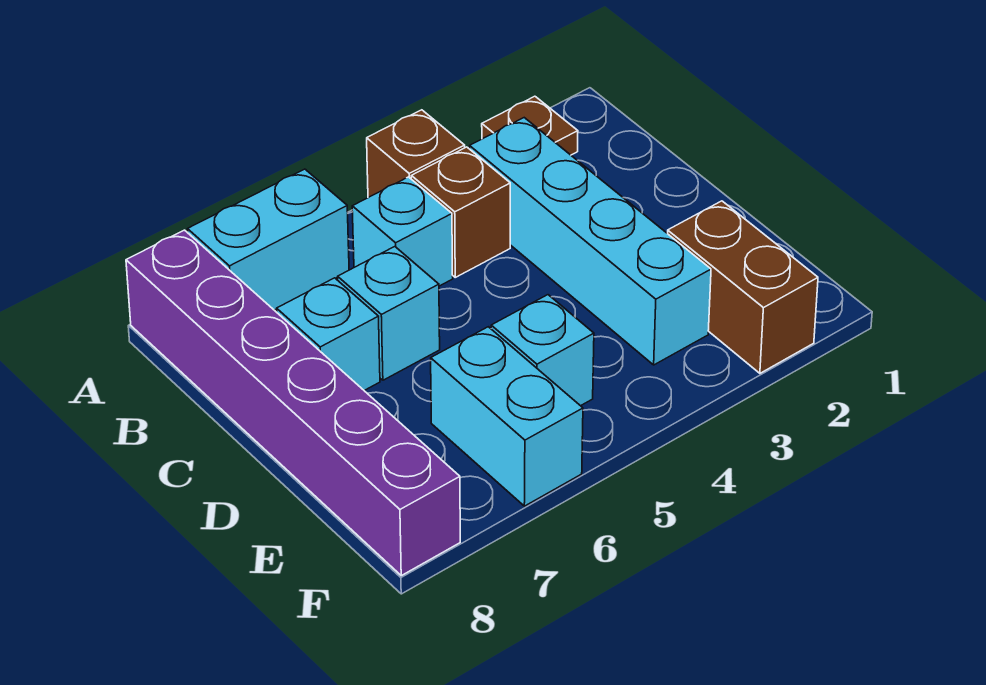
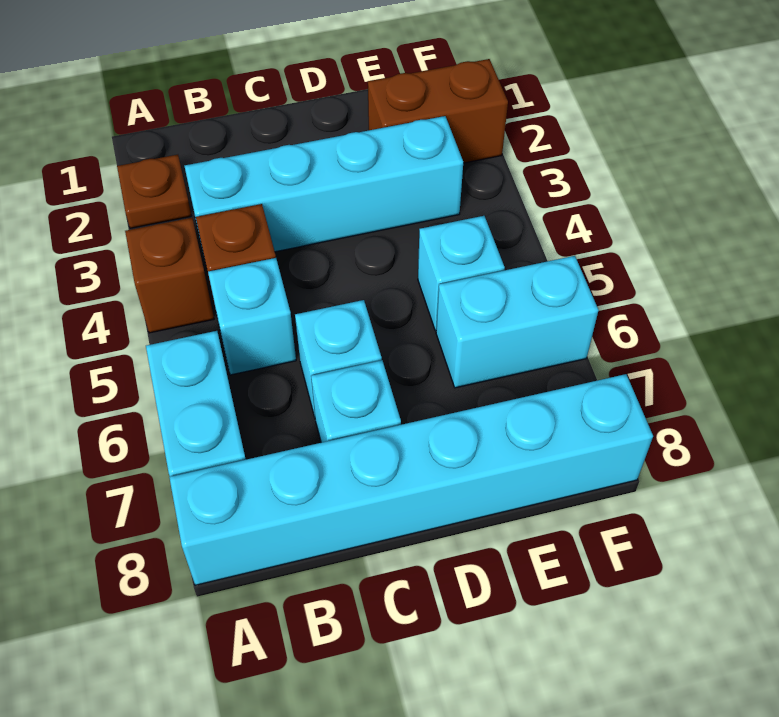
purple 1x6 brick [126,230,460,576] -> cyan 1x6 brick [169,374,653,585]

